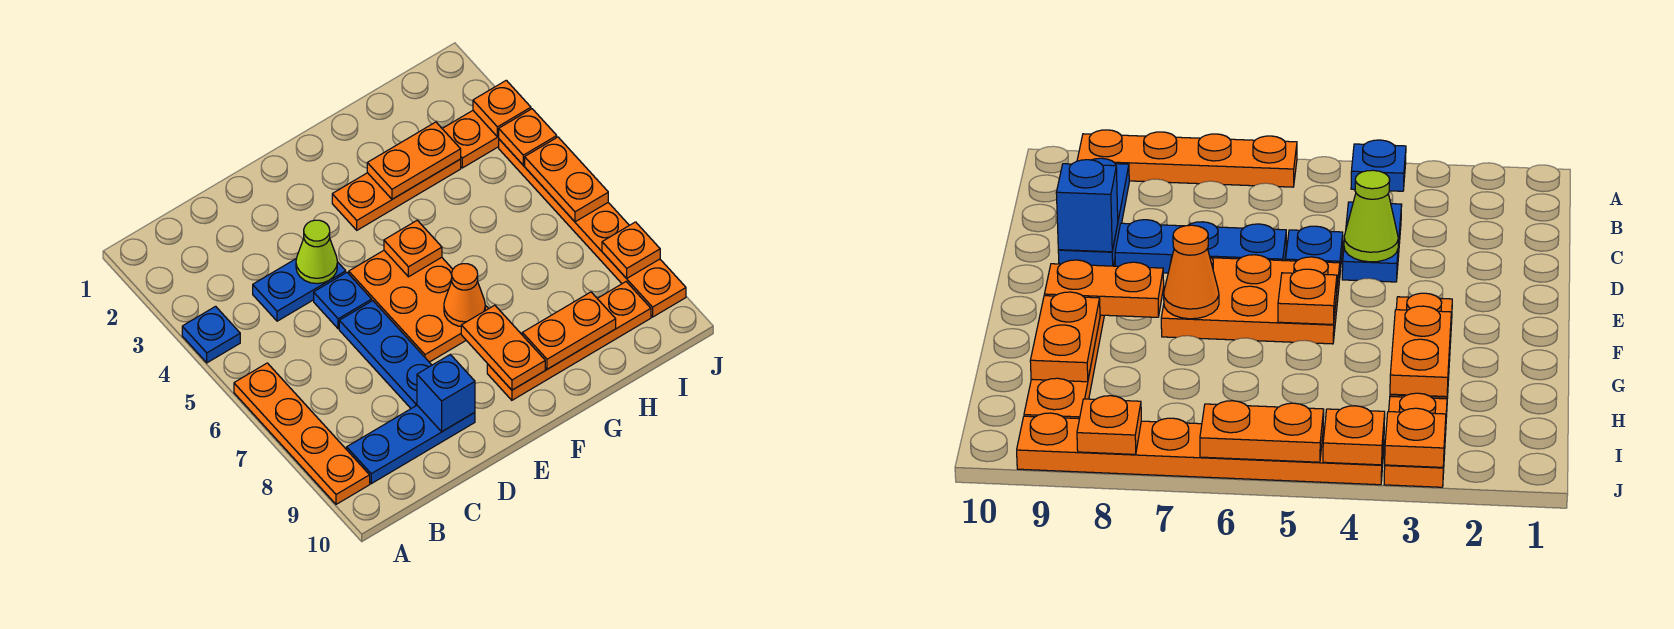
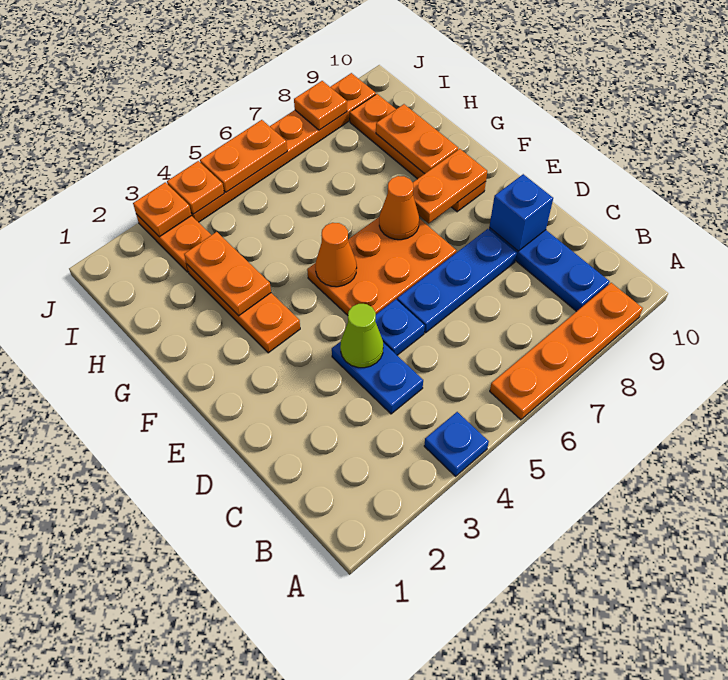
orange 1x1 plate [384,220,442,277] -> orange 1x1 cone [315,223,357,287]

